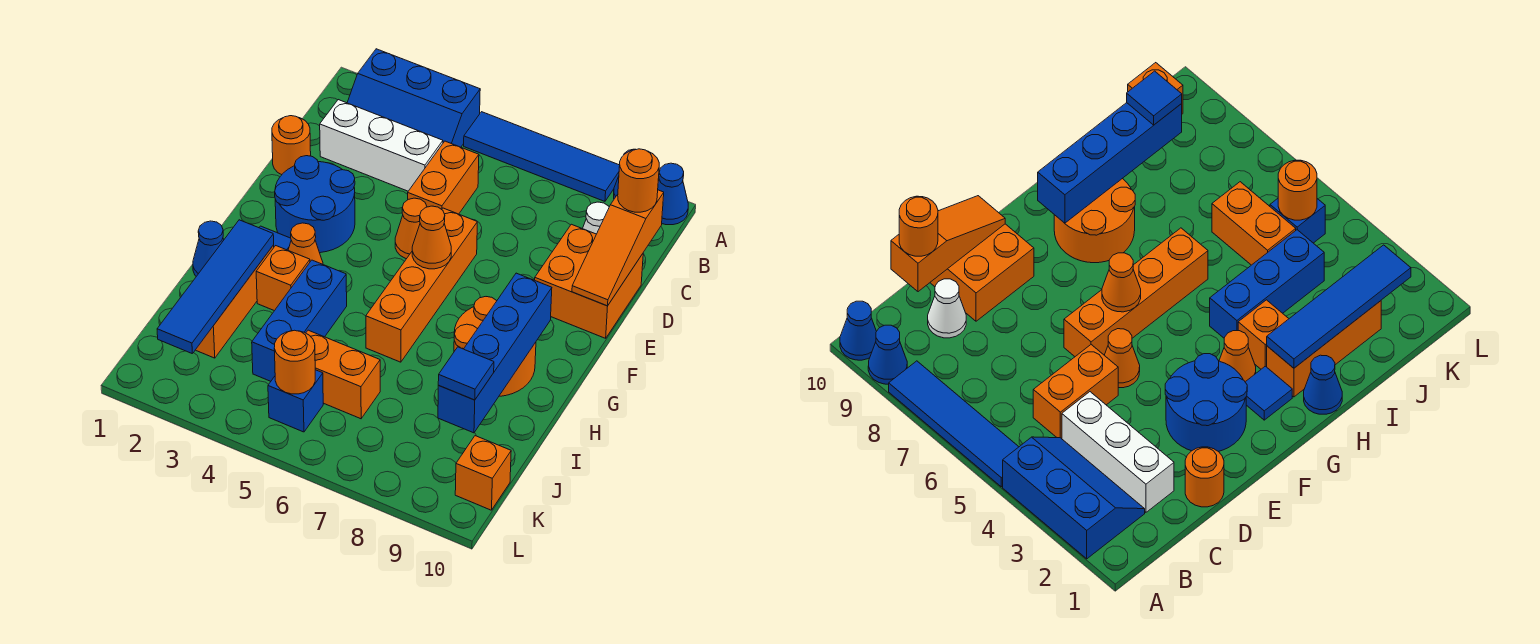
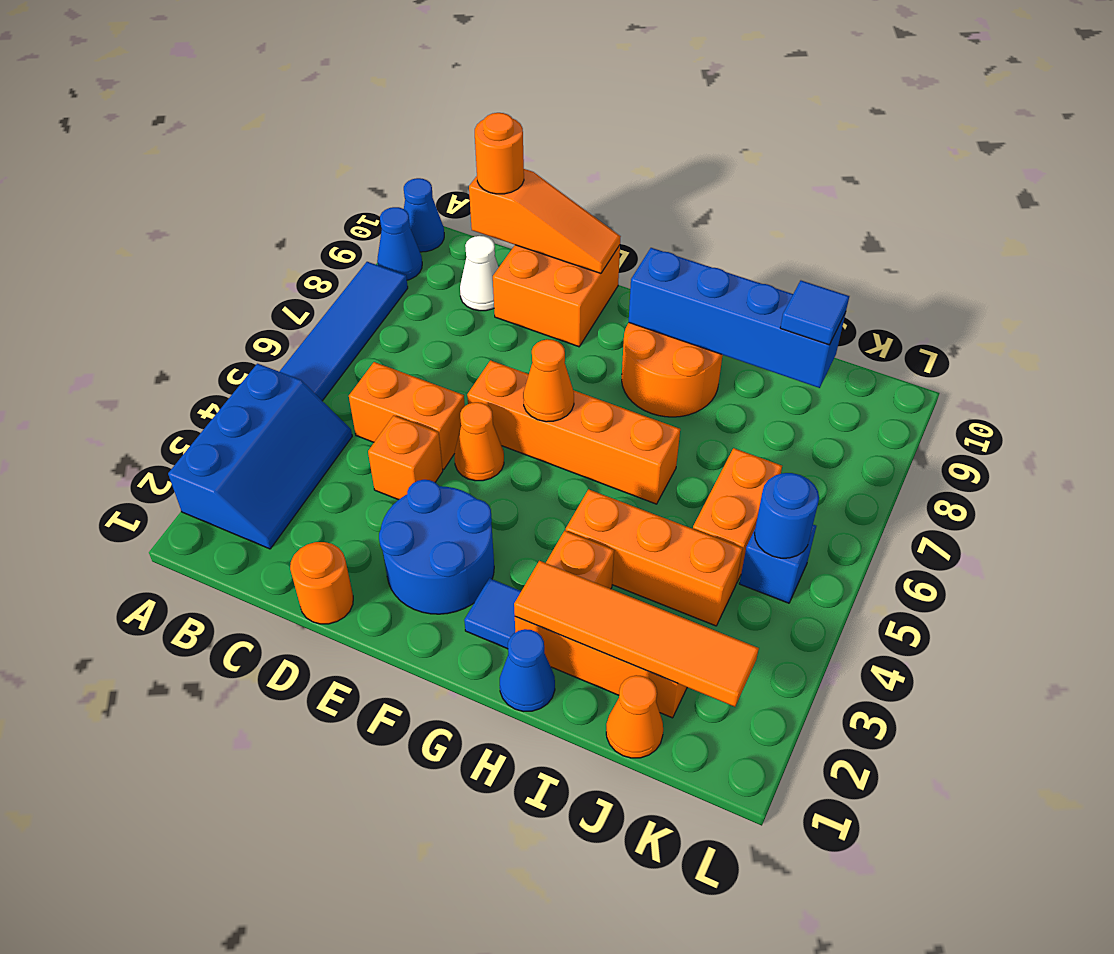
white 1x3 brick [320,100,443,191] -> none
orange 1x1 cone [288,223,323,264] -> orange 1x1 cone moved to [606,675,663,758]
blue 1x4 tile [157,220,274,353] -> orange 1x4 tile [514,561,759,707]
blue 1x3 brick [252,260,347,381] -> orange 1x3 brick [566,489,743,626]
orange 1x1 round brick [274,330,315,394] -> blue 1x1 round brick [755,473,819,558]
orange 1x1 brick [455,436,511,510] -> orange 1x1 brick moved to [368,415,443,500]

